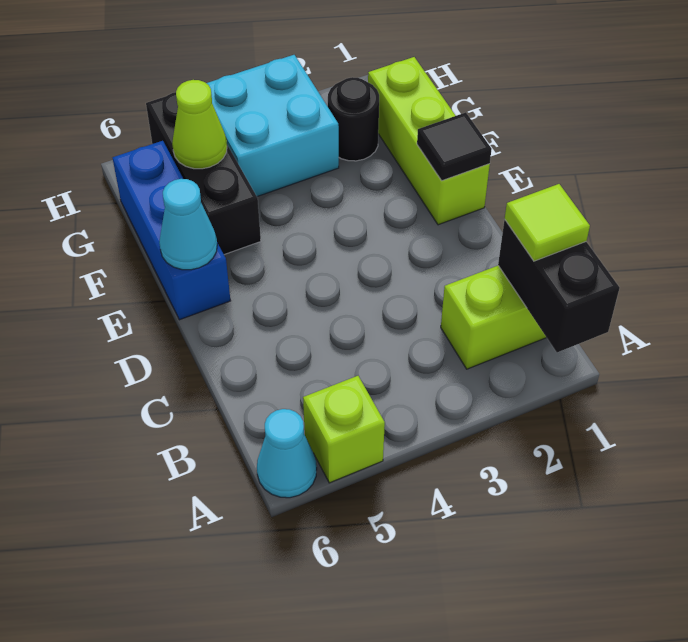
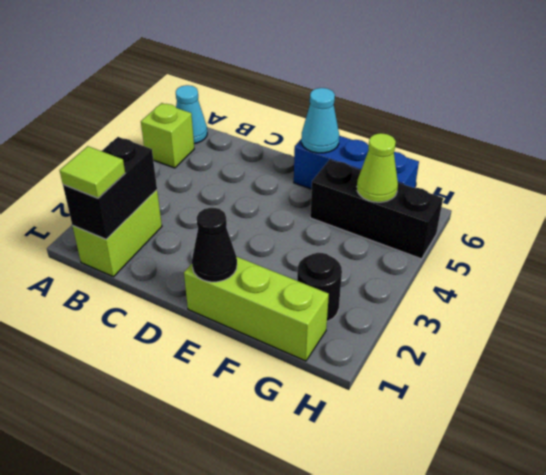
black 1x2 brick [498,220,619,352] -> black 1x2 brick turned to [63,137,157,239]
black 1x1 tile [417,112,492,181] -> black 1x1 cone [192,208,237,282]
cyan 2x2 brick [207,55,339,197] -> none

